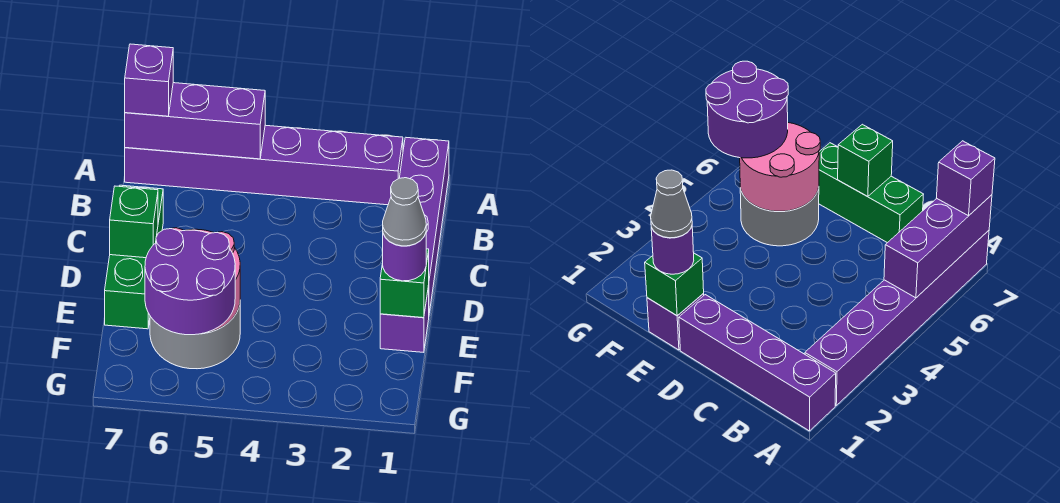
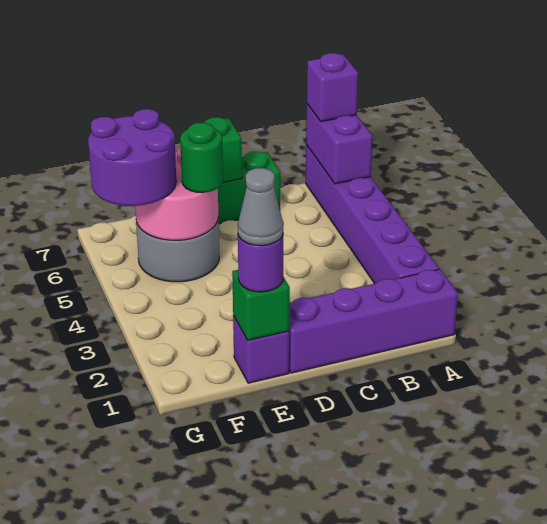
purple 1x3 brick [125,83,265,159] -> purple 1x2 brick [306,104,373,184]
none -> green 1x1 round brick [180,123,223,193]

